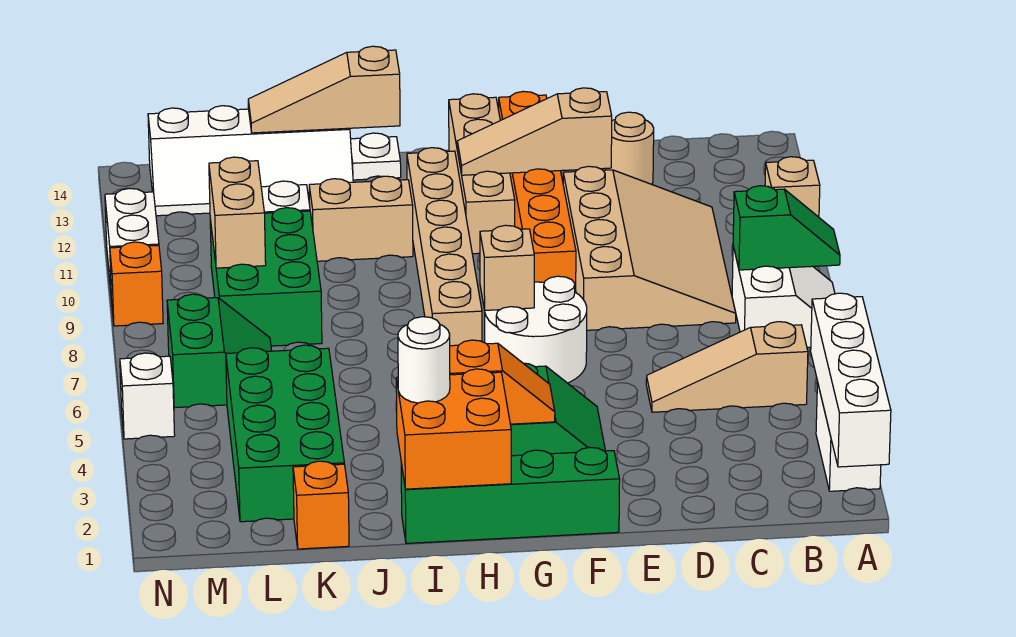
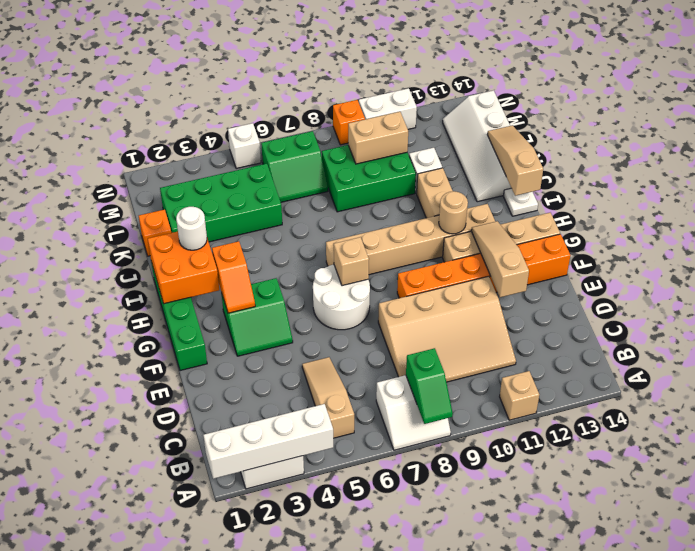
tan 1x1 round brick [606,112,654,184] -> tan 1x1 round brick moved to [439,191,468,234]

